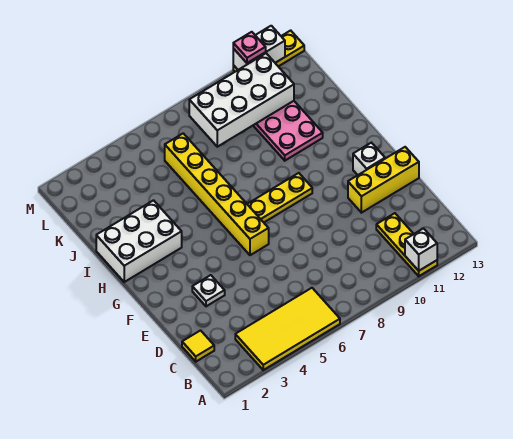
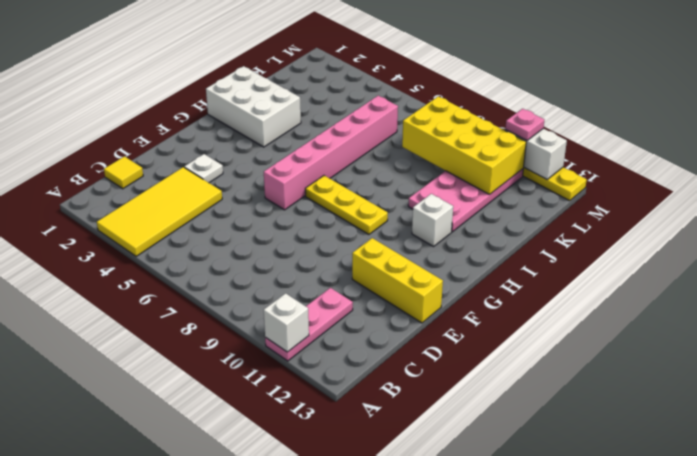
yellow 2x4 tile [235,288,340,370] -> yellow 2x4 tile turned to [97,167,222,256]
yellow 1x3 plate [376,213,437,276] -> pink 1x3 plate [265,288,353,361]
yellow 1x6 brick [165,133,269,255] -> pink 1x6 brick [264,96,398,210]
white 1x1 brick [353,143,385,175] -> white 1x1 brick moved to [412,194,453,246]
white 2x4 brick [189,53,294,147] -> yellow 2x4 brick [402,96,526,194]

